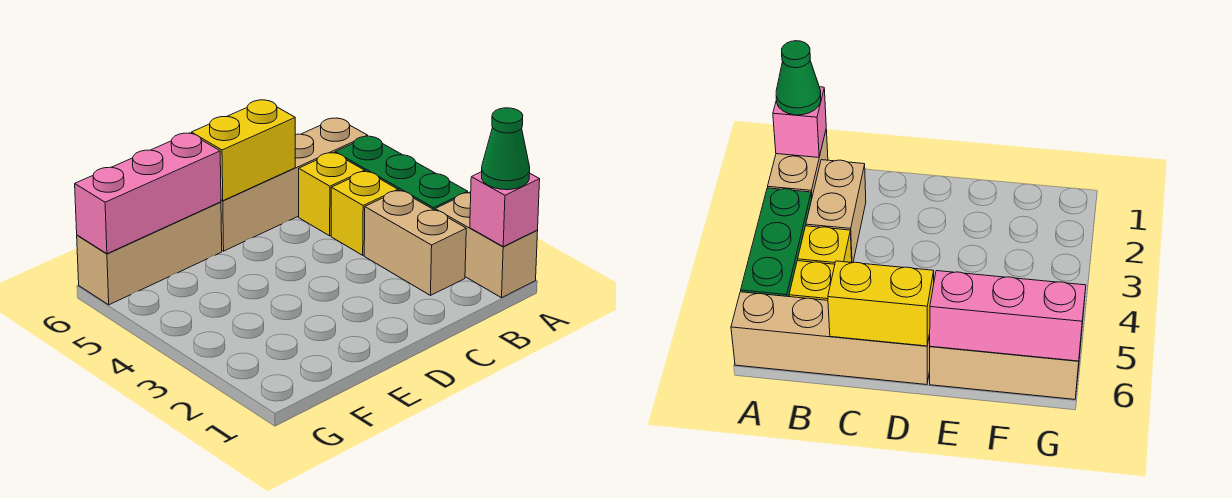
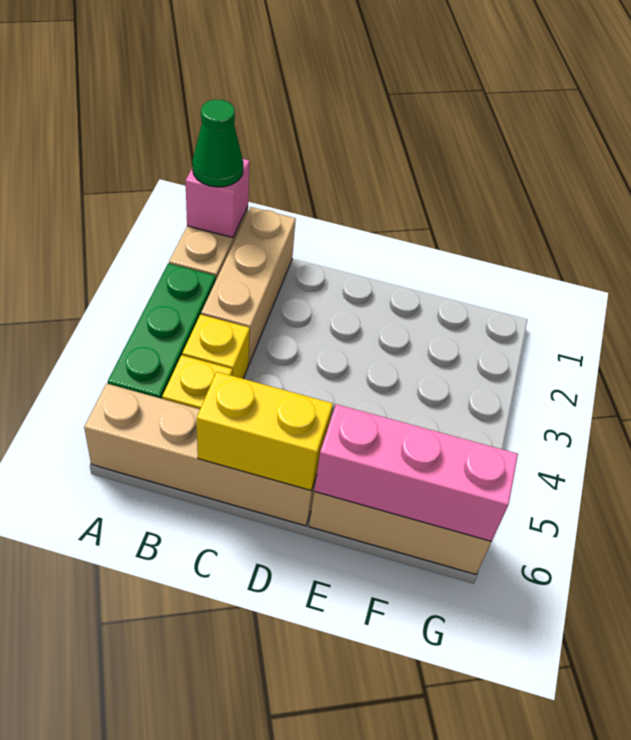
tan 1x2 brick [364,190,466,295] -> tan 1x3 brick [201,207,296,365]

